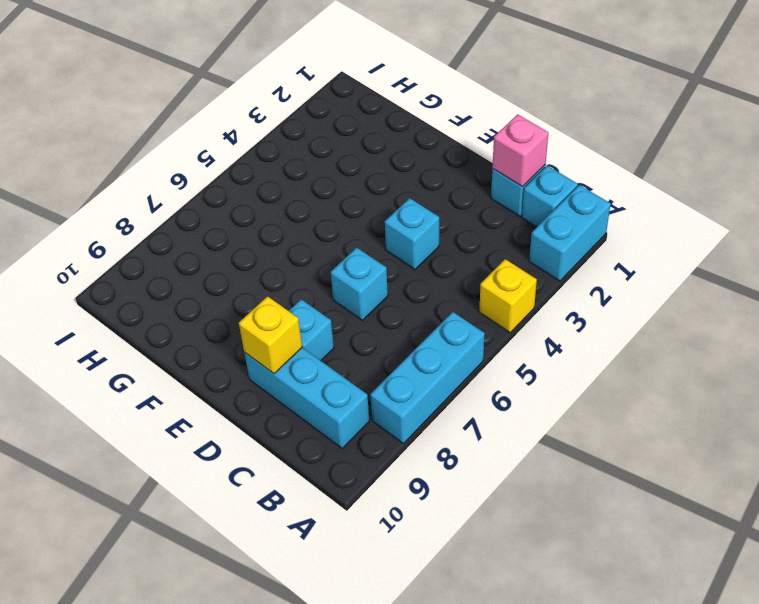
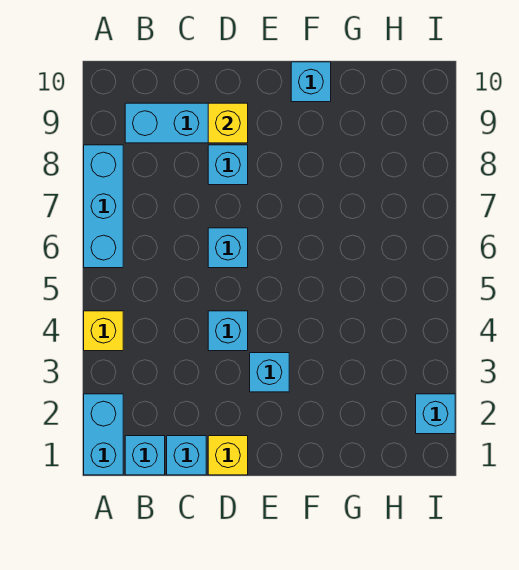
pink 1x1 brick [492,114,548,187] -> none
none -> yellow 1x1 brick [208,436,248,475]
none -> cyan 1x1 brick [250,353,289,392]
none -> cyan 1x1 brick [291,62,331,102]
none -> cyan 1x1 brick [416,394,455,434]

